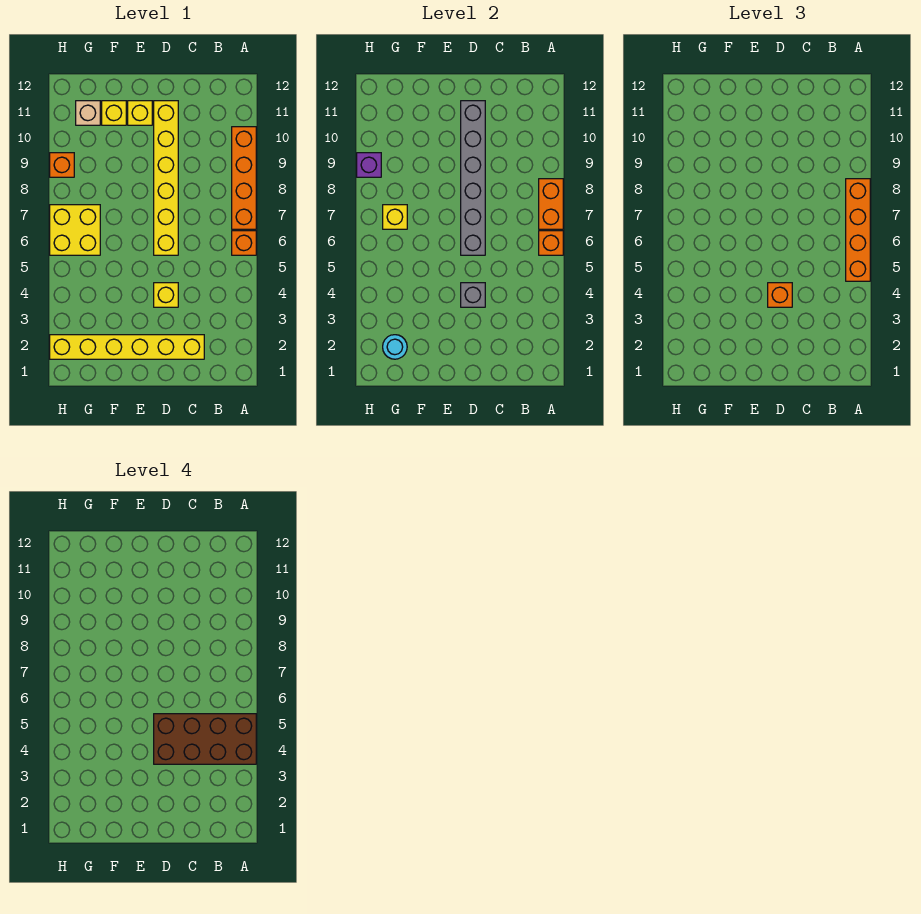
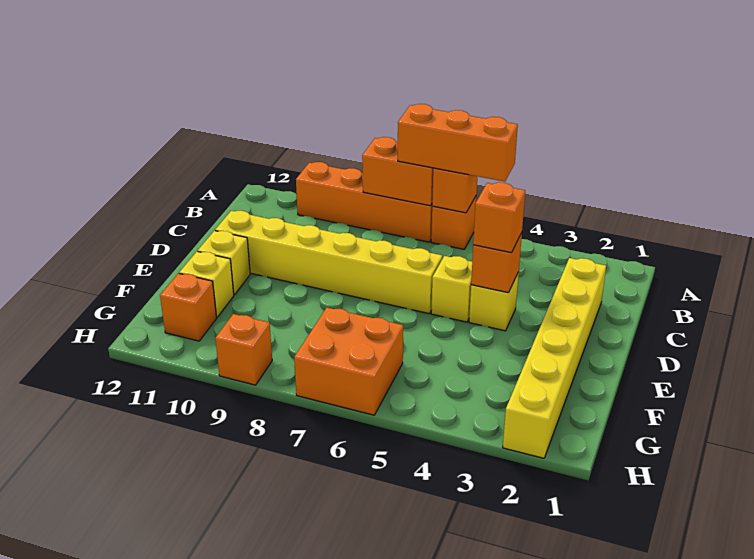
brown 2x4 brick [154,714,256,764] -> none
orange 1x4 brick [846,179,870,281] -> orange 1x3 brick [398,104,518,182]
grey 1x1 brick [461,283,485,307] -> orange 1x1 brick [471,233,522,293]
grey 1x6 brick [461,101,485,255] -> none
cyan 1x1 round brick [383,335,407,359] -> none
yellow 2x2 brick [50,205,100,255] -> orange 2x2 brick [294,308,403,415]
yellow 1x1 brick [383,205,407,229] -> yellow 1x1 brick moved to [431,256,472,322]
tan 1x1 brick [76,101,100,125] -> orange 1x1 brick [160,273,217,341]
purple 1x1 brick [357,153,381,177] -> none

